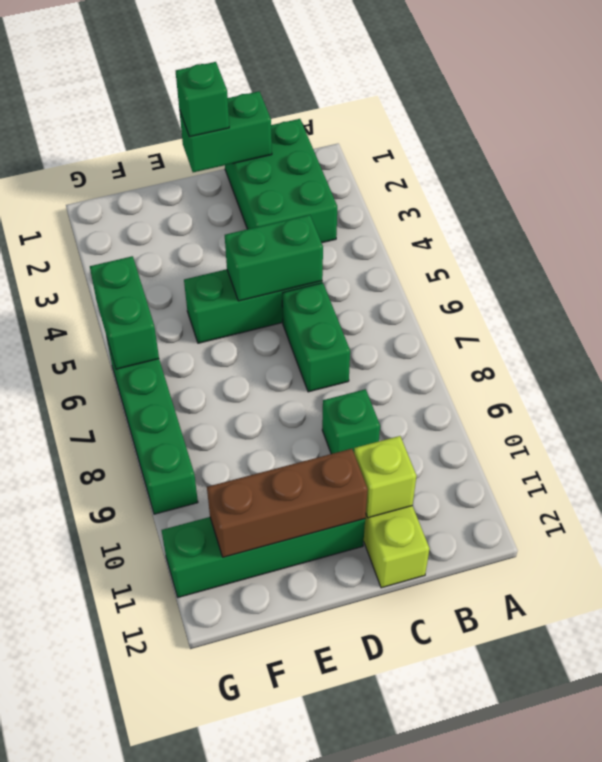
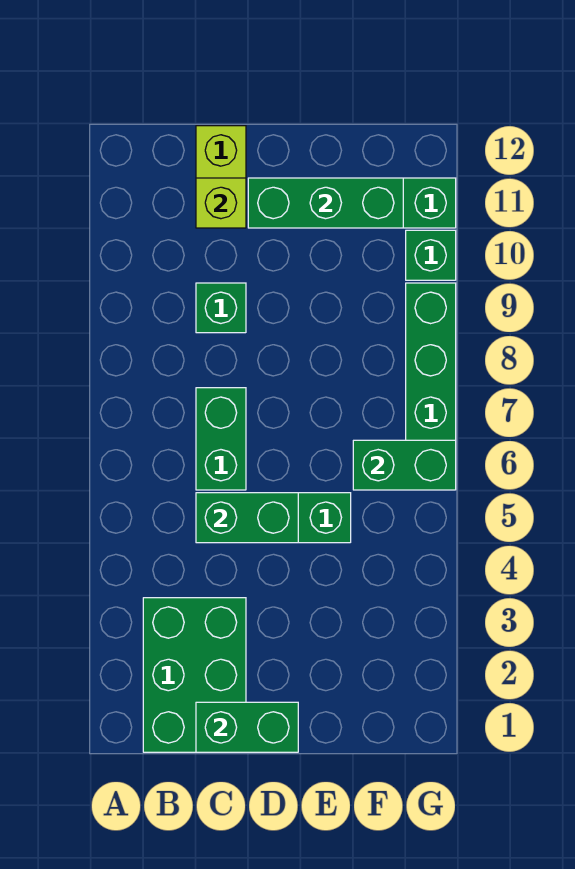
green 1x1 brick [176,62,229,137] -> green 1x1 brick moved to [406,230,456,280]
brown 1x3 brick [207,449,368,557] -> green 1x3 brick [248,178,403,228]
green 1x2 brick [90,256,159,369] -> green 1x2 brick turned to [353,440,456,490]

